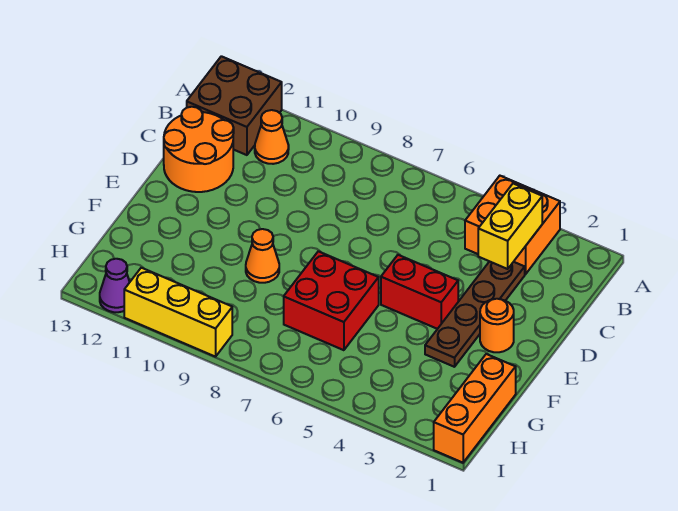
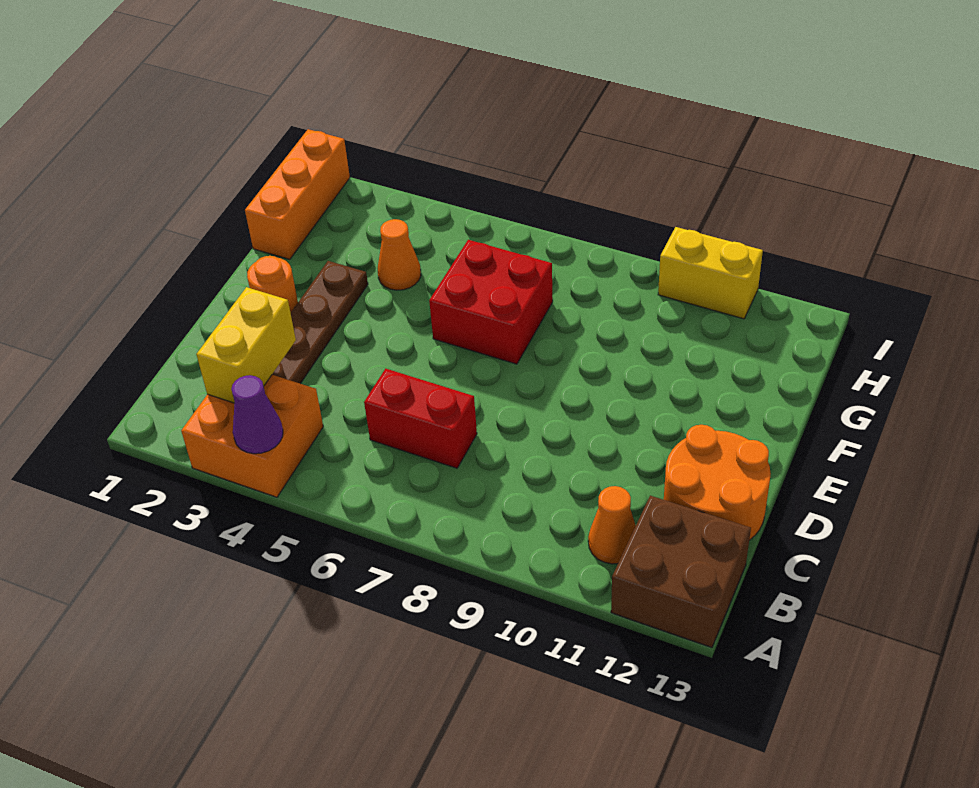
red 1x2 brick [381,255,458,329] -> red 1x2 brick moved to [364,369,477,468]
orange 1x1 cone [246,229,279,283] -> orange 1x1 cone moved to [378,219,421,290]
yellow 1x3 brick [124,268,232,357] -> yellow 1x2 brick [658,227,763,319]
purple 1x1 cone [100,259,130,312] -> purple 1x1 cone moved to [232,375,283,454]

